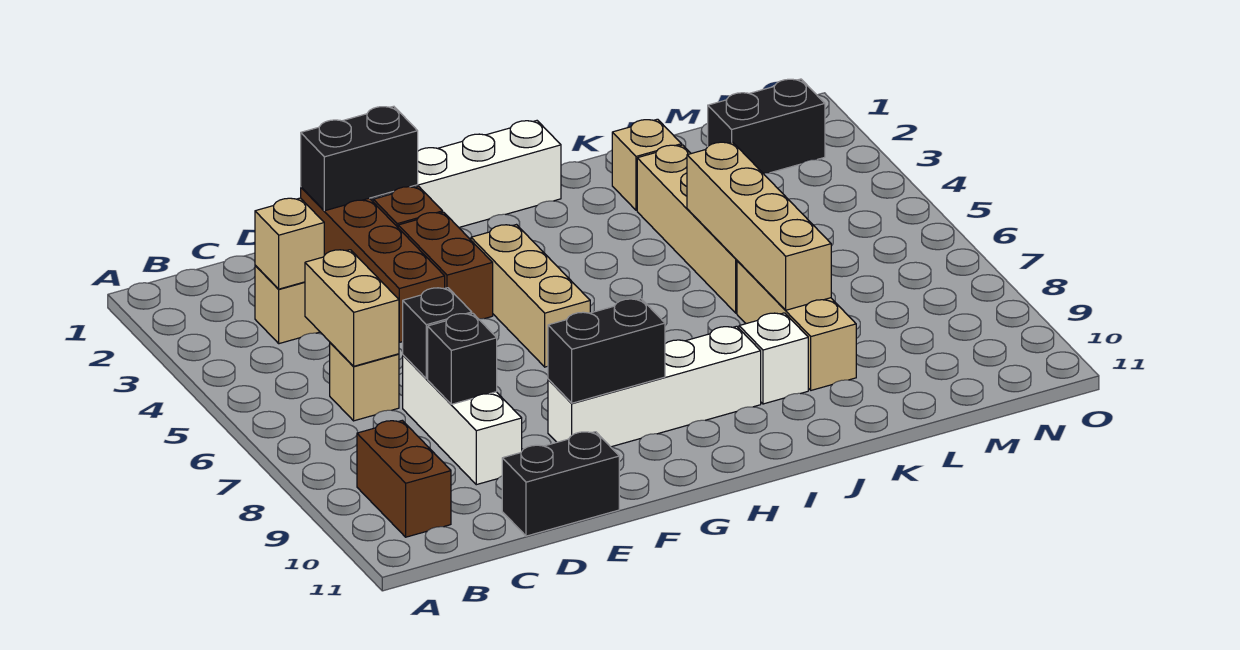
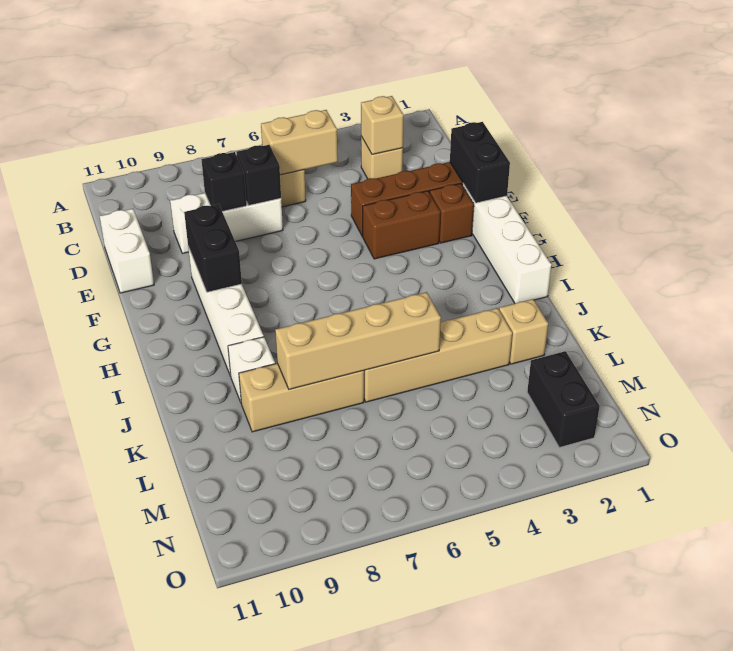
brown 1x2 brick [357,420,451,537] -> none
black 1x2 brick [502,432,619,536] -> white 1x2 brick [100,209,154,293]
tan 1x3 brick [471,225,590,367] -> none

